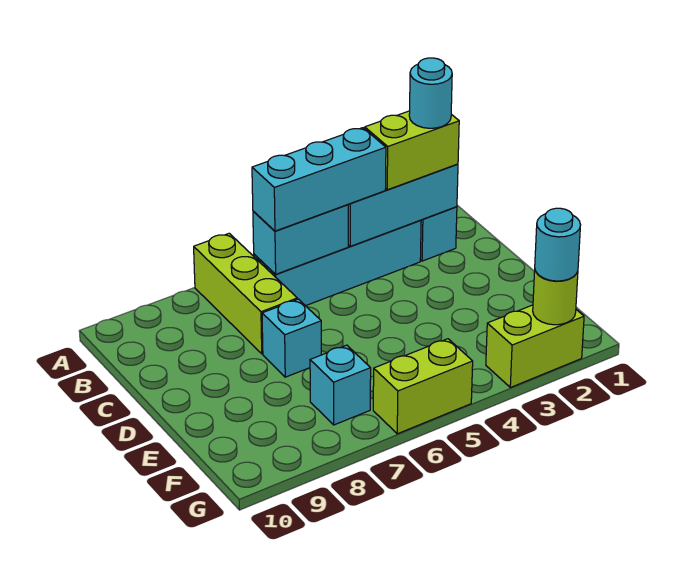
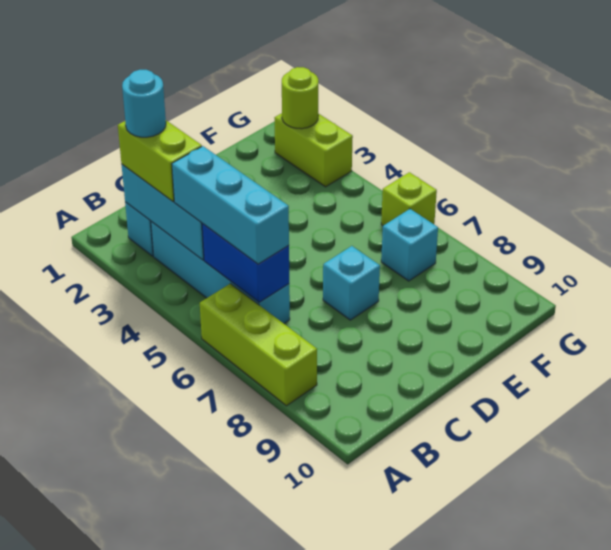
lime 1x3 brick [194,233,297,354] -> lime 1x3 brick turned to [200,284,317,406]
cyan 1x2 brick [253,205,348,274] -> blue 1x2 brick [202,224,289,302]
cyan 1x1 round brick [535,208,580,281] -> none
lime 1x2 brick [373,339,473,434] -> lime 1x1 brick [381,172,437,226]

